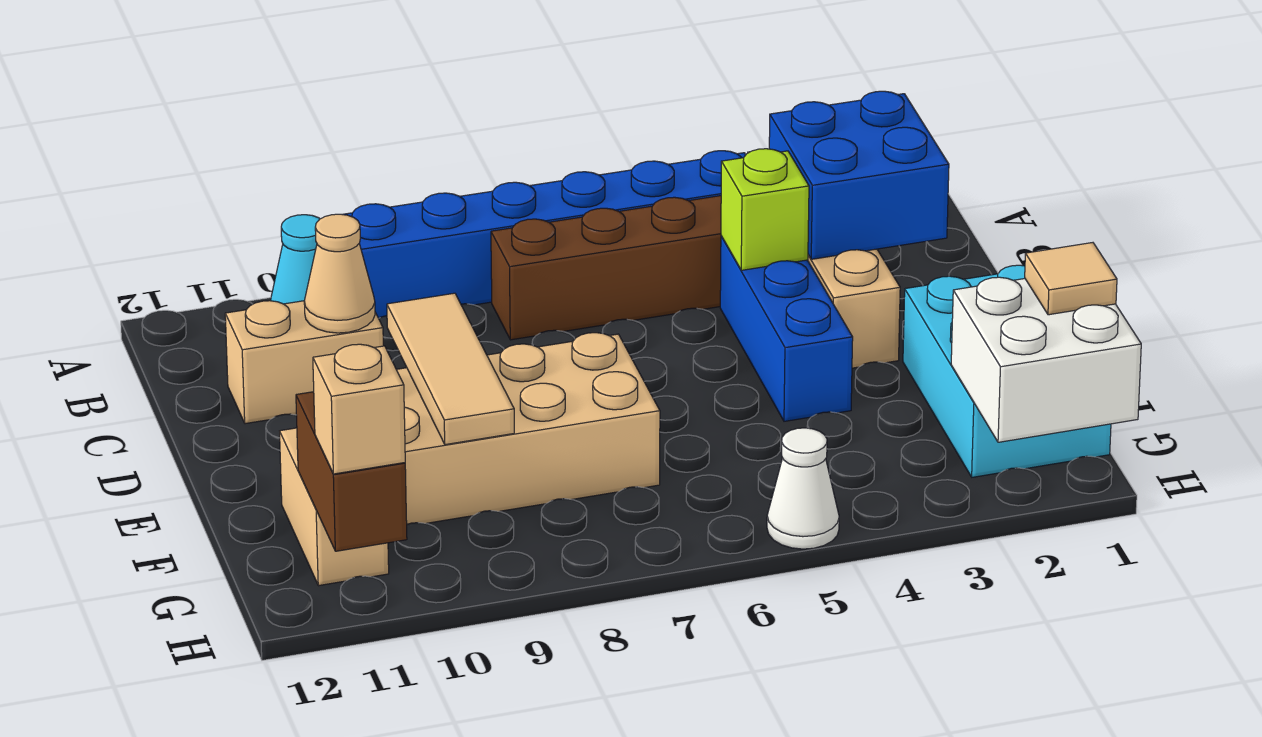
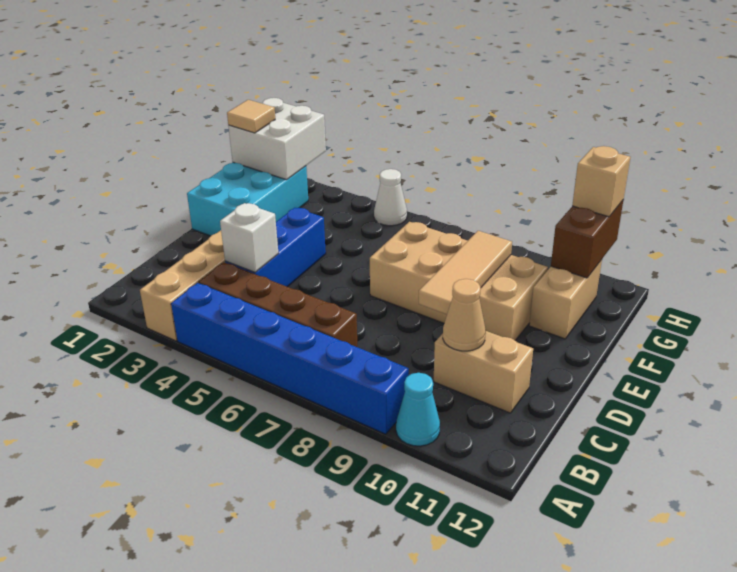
blue 2x2 brick [769,91,949,259] -> none
lime 1x1 brick [721,149,809,270] -> white 1x1 brick [220,203,279,272]

